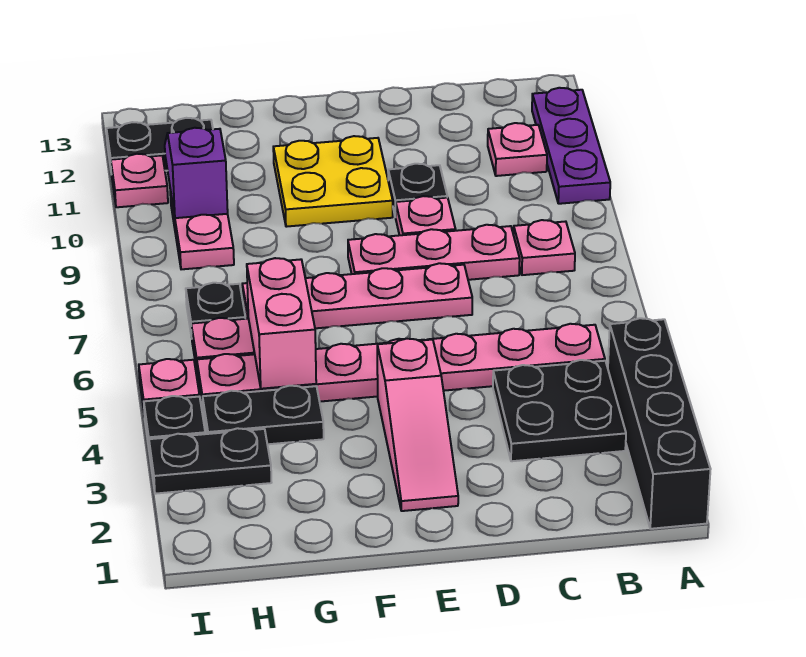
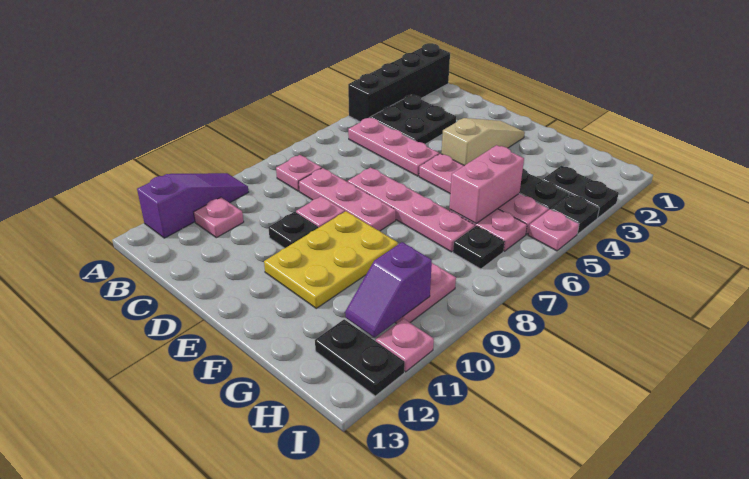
purple 1x3 plate [532,88,610,204] -> purple 1x3 slope [137,173,249,238]
pink 1x3 slope [377,339,458,511] -> tan 1x3 slope [441,118,525,166]
yellow 2x2 plate [273,136,393,227] -> yellow 2x3 plate [264,211,398,308]

